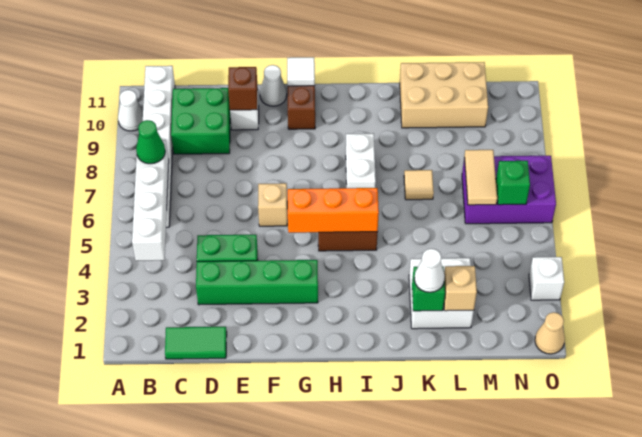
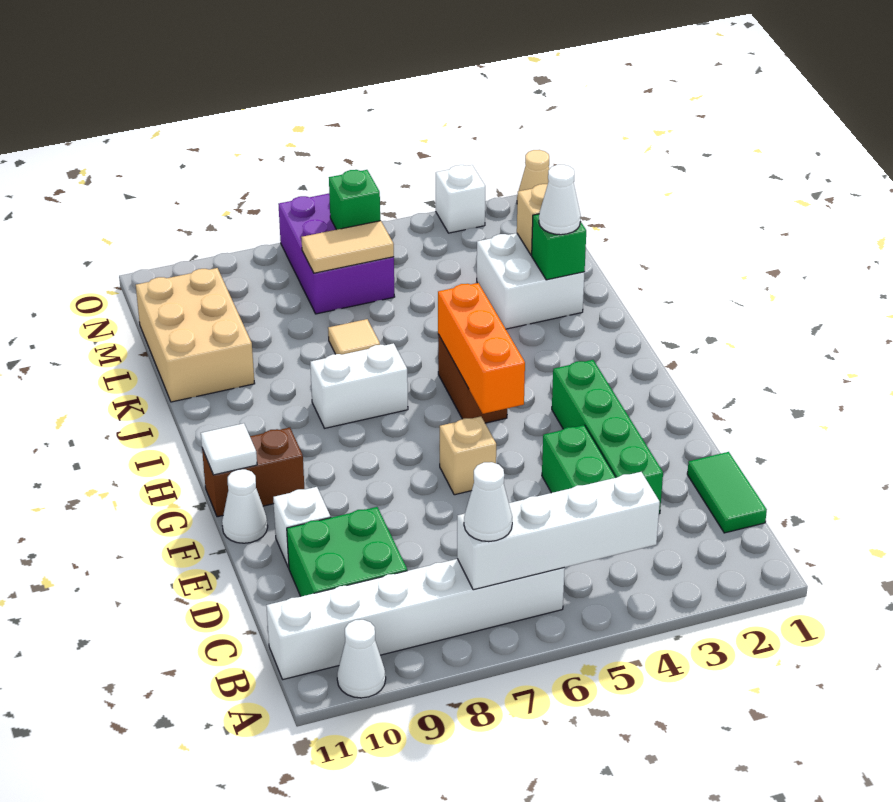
green 1x1 cone [136,120,165,164] -> white 1x1 cone [464,462,512,542]
brown 1x1 brick [228,67,258,110] -> none

